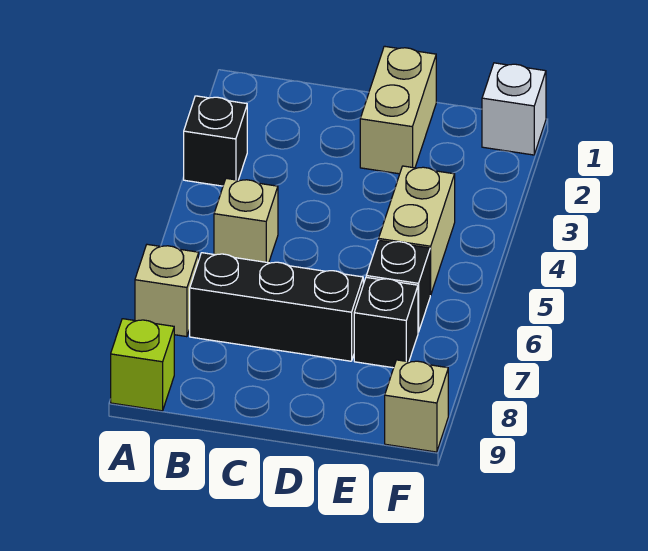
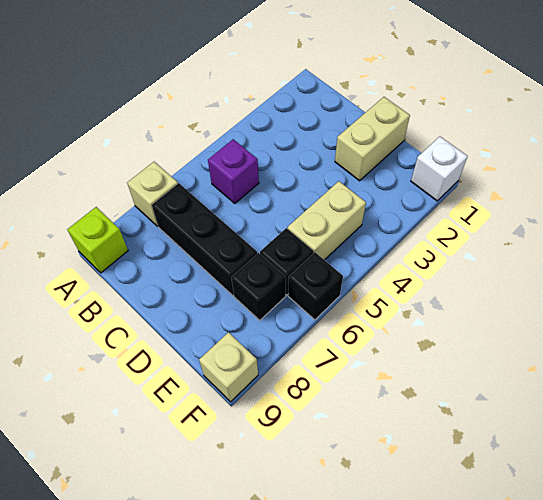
black 1x1 brick [184,96,247,186] -> black 1x1 brick moved to [288,252,343,320]
tan 1x1 brick [214,178,278,263] -> purple 1x1 brick [208,139,259,203]

